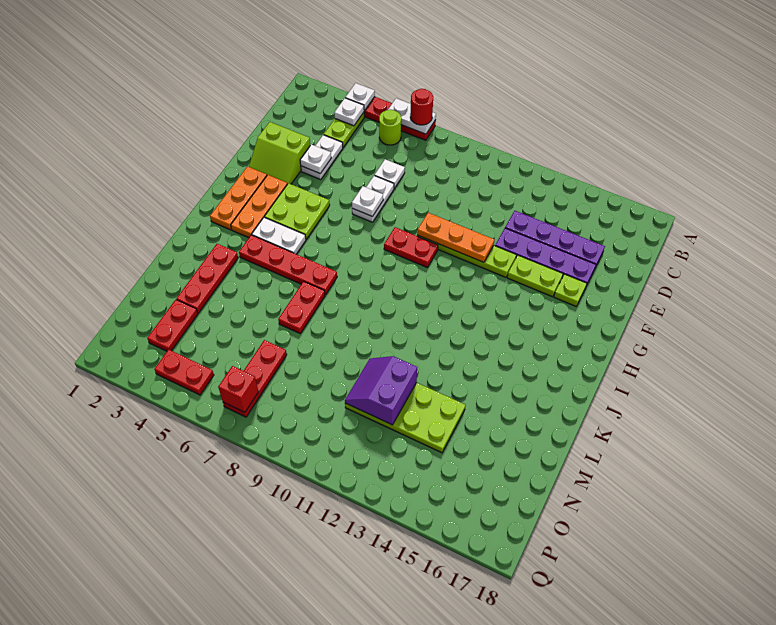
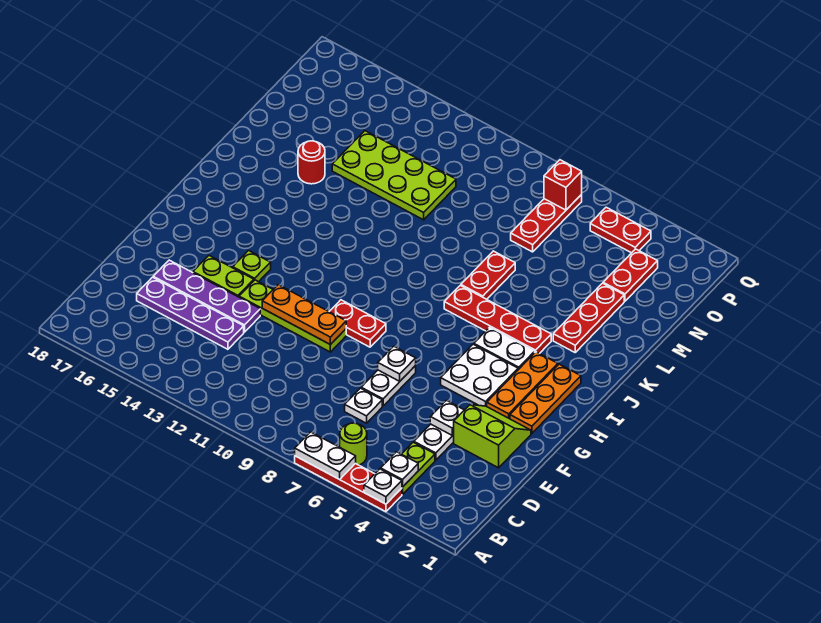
red 1x1 round brick [410,89,433,125] -> red 1x1 round brick moved to [298,141,325,184]
lime 1x1 plate [554,274,587,306] -> lime 1x1 plate moved to [233,251,271,282]
lime 2x2 plate [265,183,330,239] -> white 2x2 plate [441,344,518,406]
purple 2x2 slope [345,356,417,425] -> none

